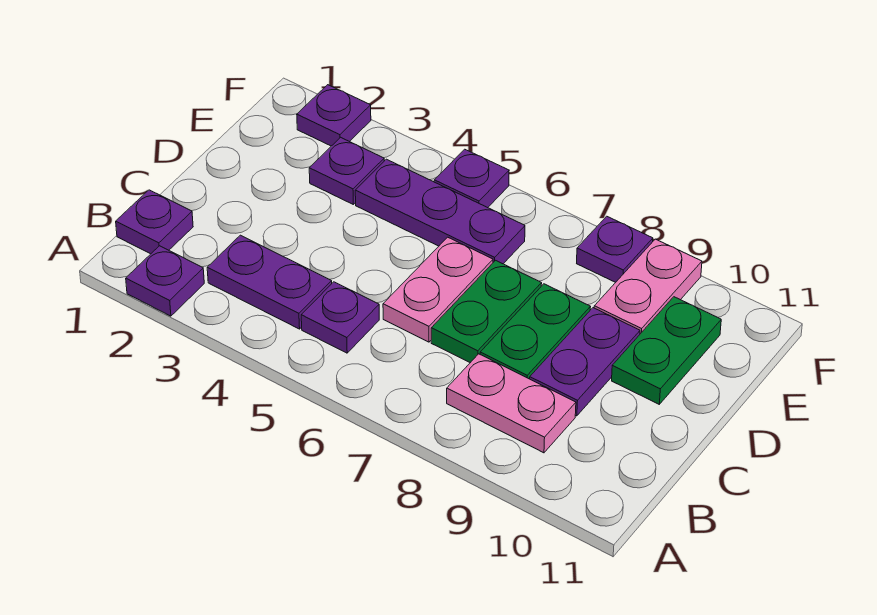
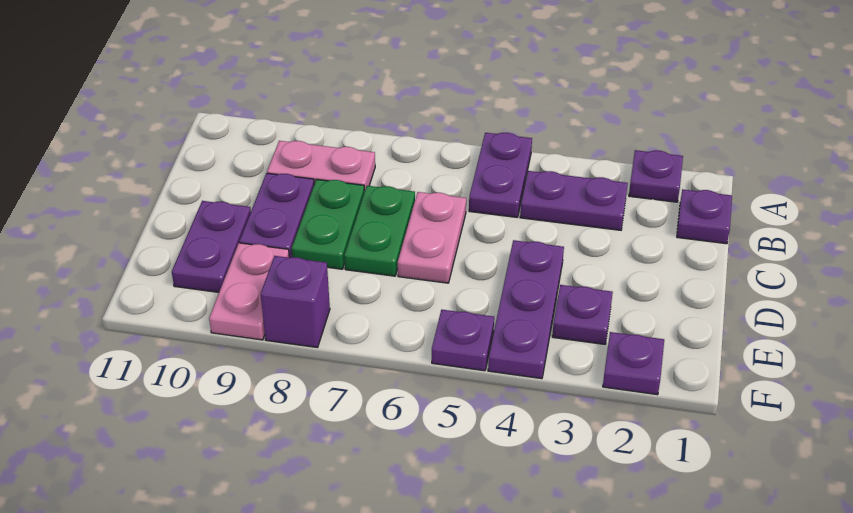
purple 1x1 plate [301,282,379,353] -> purple 1x2 plate [469,133,532,217]
green 1x2 plate [612,297,721,404] -> purple 1x2 plate [172,201,251,292]
purple 1x3 plate [355,159,525,264] -> purple 1x3 plate turned to [488,240,564,379]
purple 1x1 plate [577,216,653,282] -> purple 1x1 brick [261,256,330,348]

